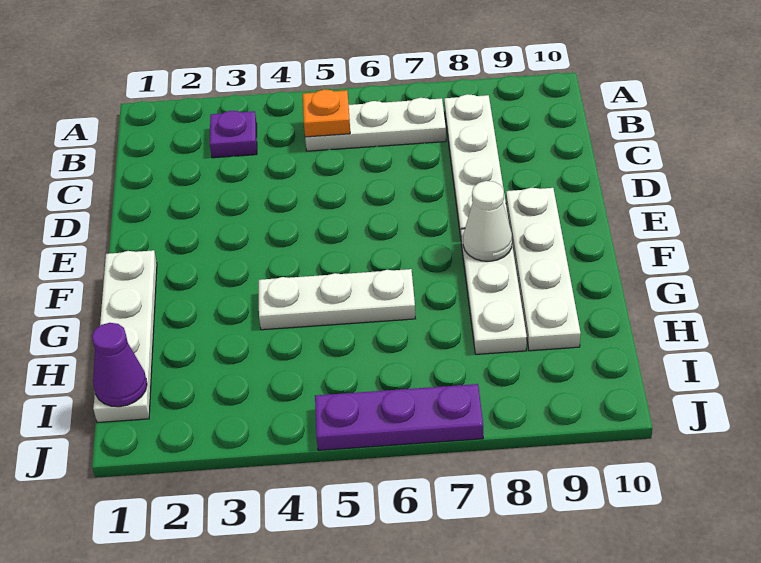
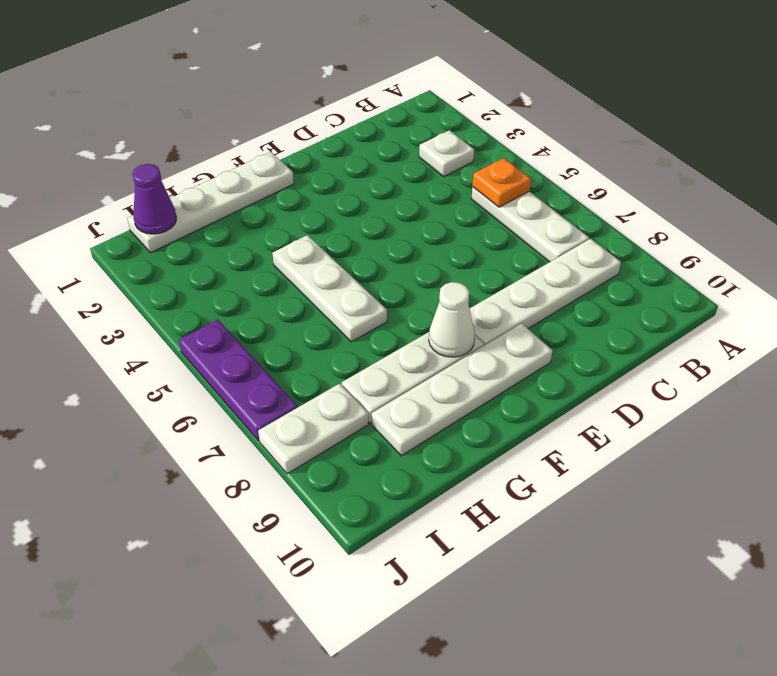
purple 1x1 plate [210,111,257,158] -> white 1x1 plate [419,130,474,177]
none -> white 1x2 plate [258,384,368,474]

